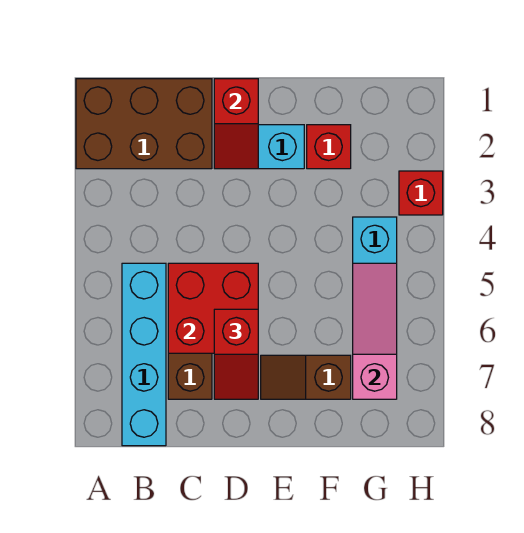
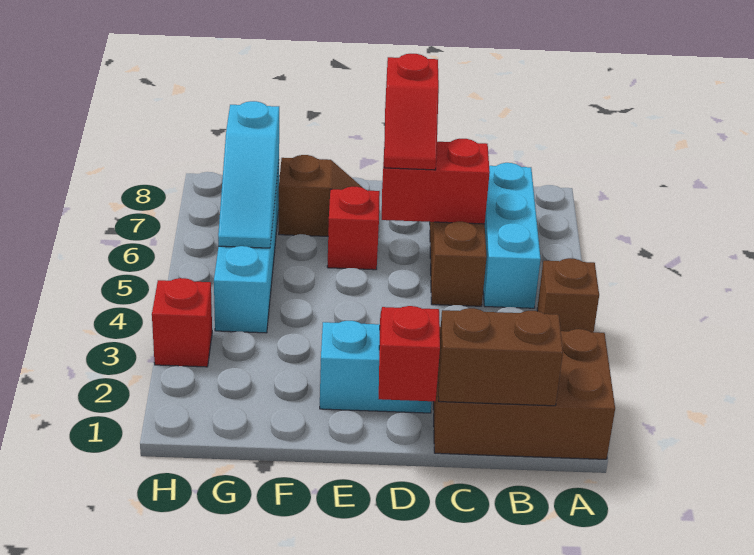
none -> brown 1x1 brick [537,258,599,332]
none -> brown 1x2 brick [438,308,563,406]
cyan 1x4 brick [122,263,166,446] -> cyan 1x3 brick [483,163,541,308]
red 2x2 brick [168,263,258,353] -> red 1x2 brick [382,139,490,224]
red 1x2 slope [214,309,258,399] -> red 1x2 slope turned to [384,54,439,170]
red 1x1 brick [307,125,351,169] -> red 1x1 brick moved to [327,187,380,270]
pink 1x3 slope [353,263,397,399] -> cyan 1x3 slope [218,101,279,248]

